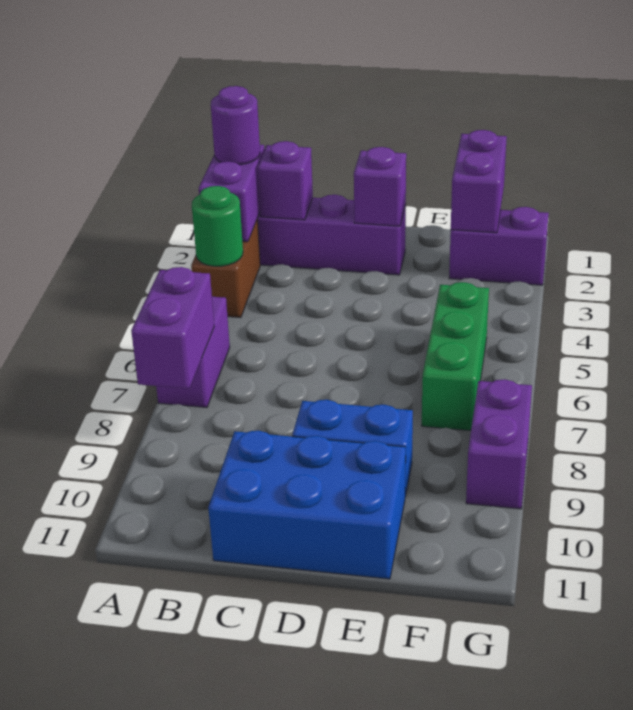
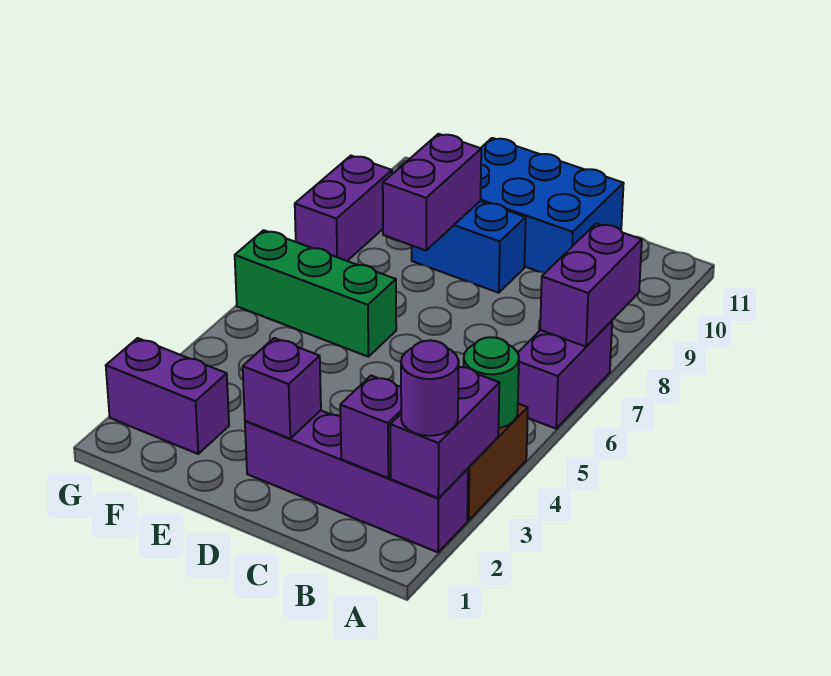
purple 1x2 brick [451,130,507,233] -> purple 1x2 brick moved to [383,134,481,250]
green 1x3 brick [422,282,489,431] -> green 1x3 brick turned to [235,230,396,357]

